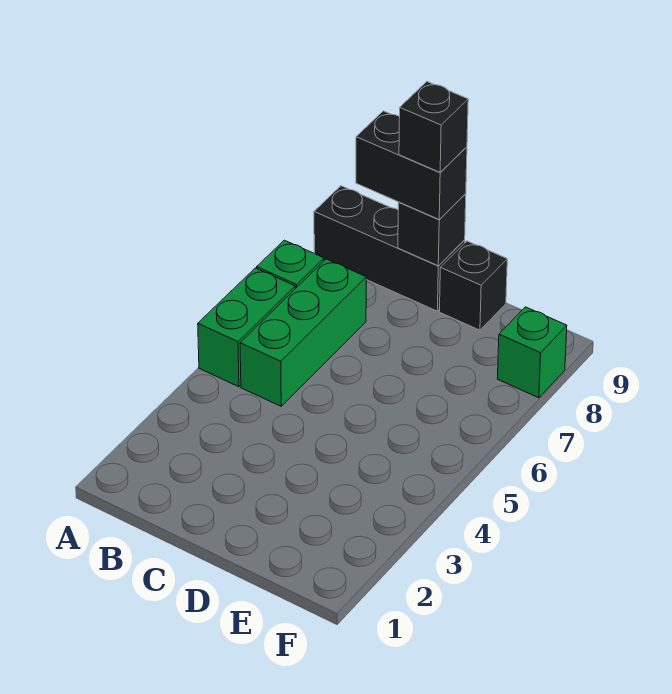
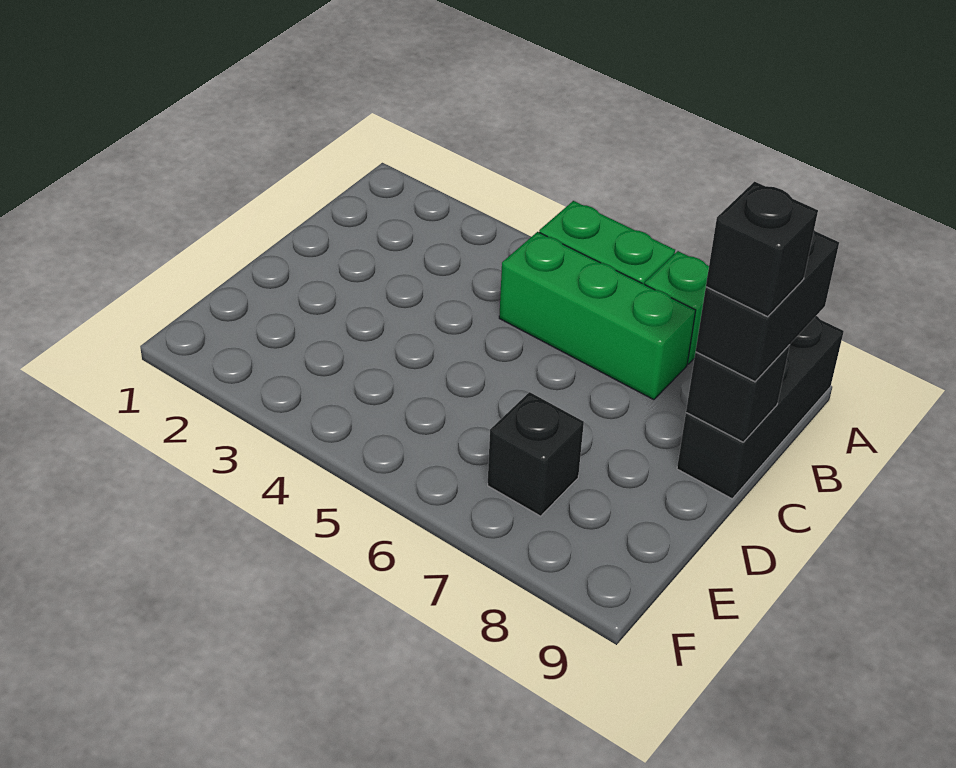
black 1x1 brick [440,241,507,330] -> black 1x1 brick moved to [488,392,584,516]
green 1x1 brick [497,307,567,398] -> none

